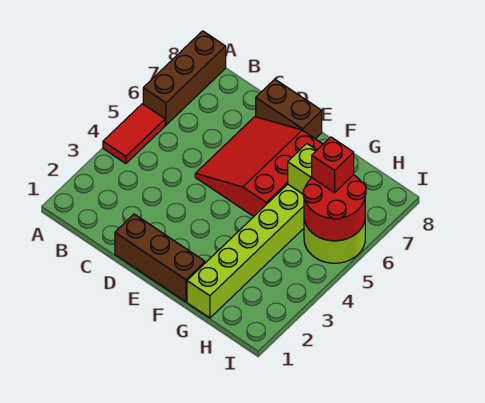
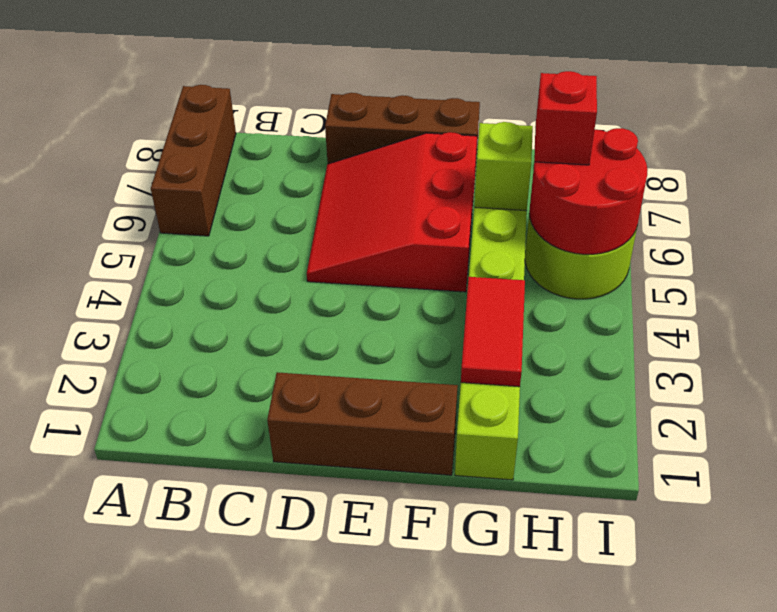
red 1x2 tile [103,104,165,164] -> red 1x2 tile moved to [461,277,525,387]
brown 1x2 brick [256,79,322,139] -> brown 1x3 brick [325,93,480,171]

